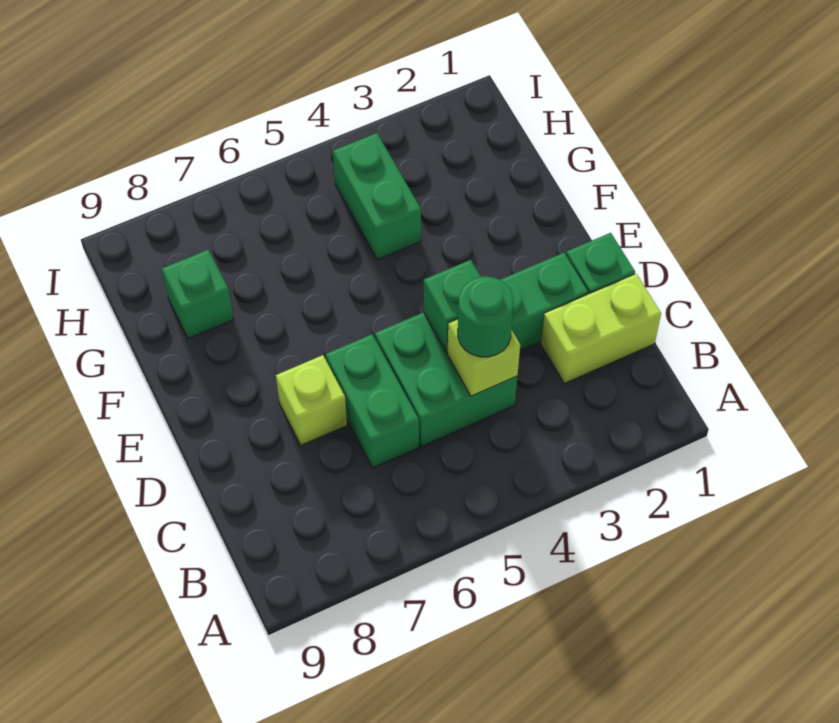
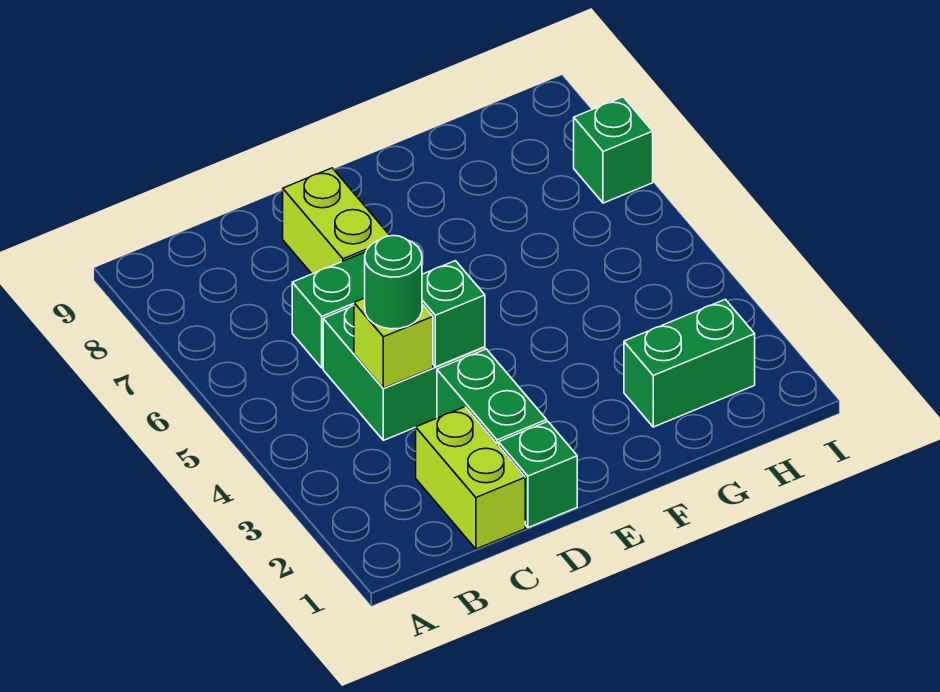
lime 1x1 brick [276,355,347,445] -> lime 1x2 brick [283,168,390,274]
green 1x2 brick [333,133,421,260] -> green 1x2 brick moved to [624,299,755,427]
green 1x1 brick [162,250,234,339] -> green 1x1 brick moved to [574,97,653,203]

